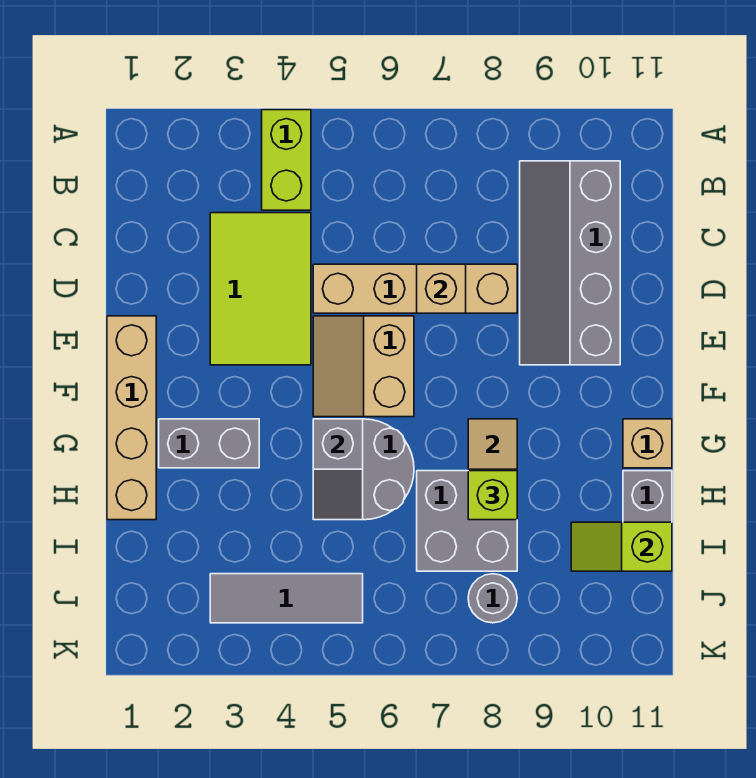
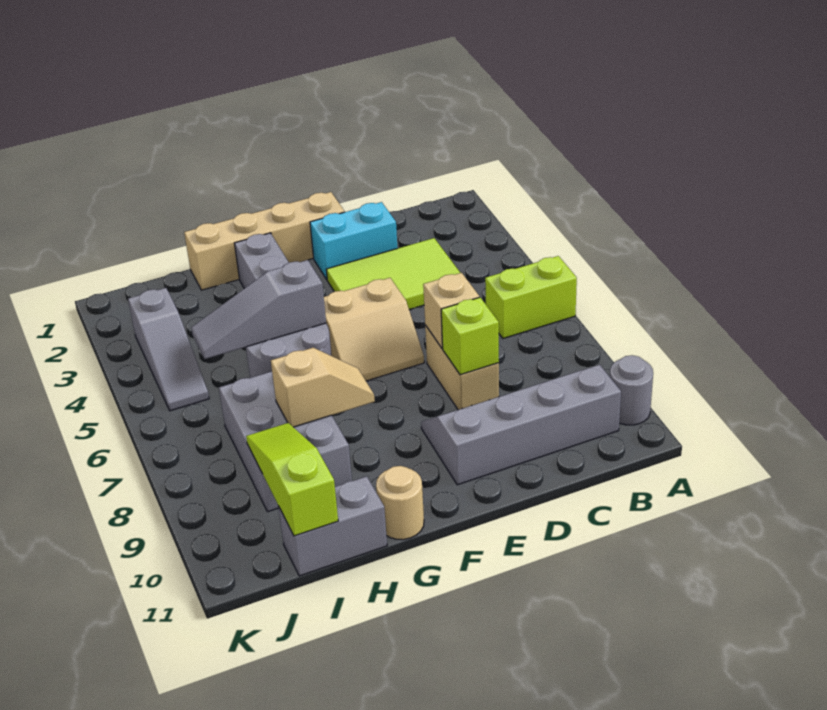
lime 1x2 brick [262,110,311,210] -> lime 1x2 brick moved to [485,256,577,339]
none -> cyan 1x2 brick [310,202,398,279]
tan 1x4 brick [313,264,517,313] -> tan 1x2 brick [425,325,499,410]
tan 2x2 slope [313,316,414,417] -> tan 2x2 slope turned to [324,278,424,381]
grey 1x2 slope [313,419,363,520] -> grey 1x3 slope [191,260,326,359]
tan 1x1 brick [623,419,672,468] -> tan 1x1 round brick [376,466,424,540]
grey 2x2 brick [417,471,517,571] -> grey 2x3 brick [219,371,352,512]
lime 1x1 brick [468,471,517,520] -> lime 1x1 brick moved to [441,297,499,375]
lime 1x2 slope [571,522,672,571] -> lime 1x3 slope [246,423,338,536]
grey 1x3 tile [210,574,363,623] -> grey 1x3 slope [128,288,209,411]
grey 1x1 round brick [468,574,517,623] -> grey 1x1 round brick moved to [610,355,653,425]

